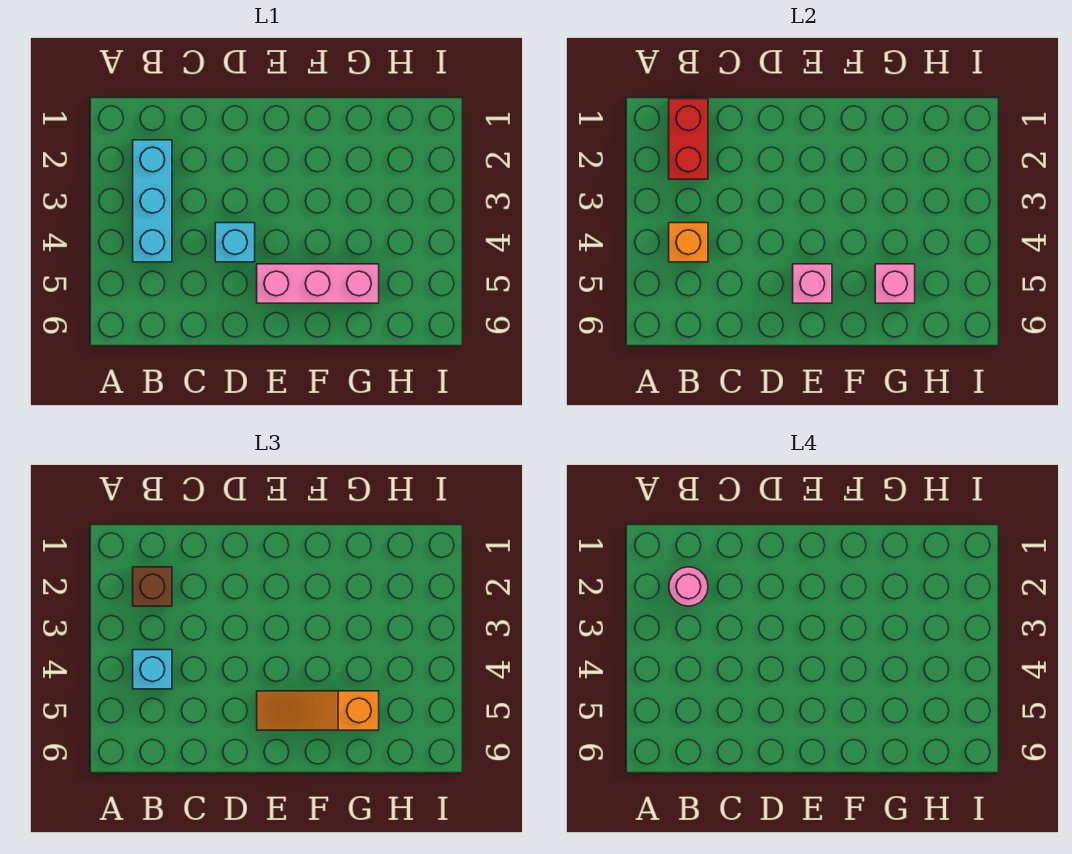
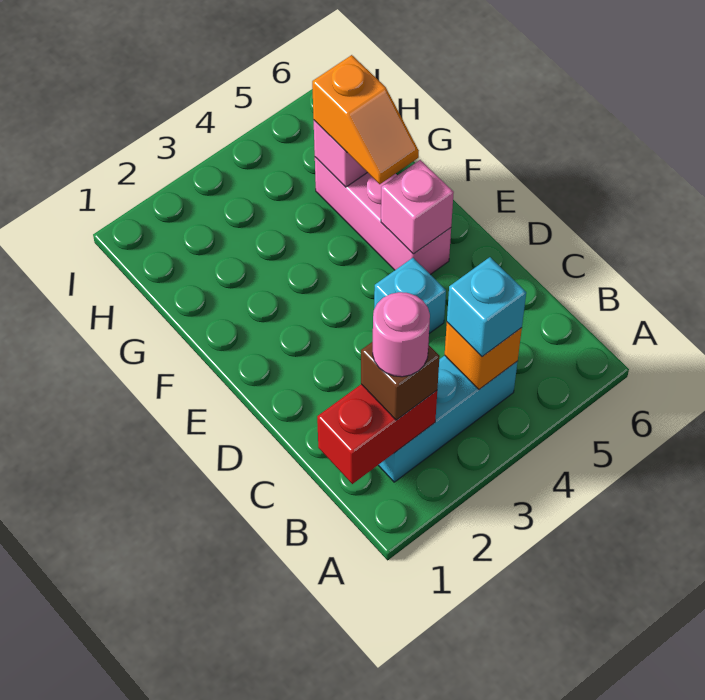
orange 1x3 slope [257,691,379,730] -> orange 1x2 slope [312,55,419,184]

